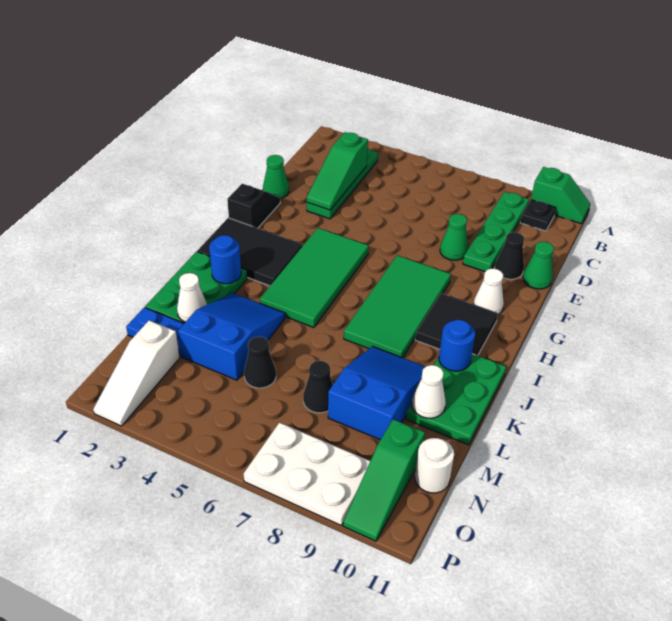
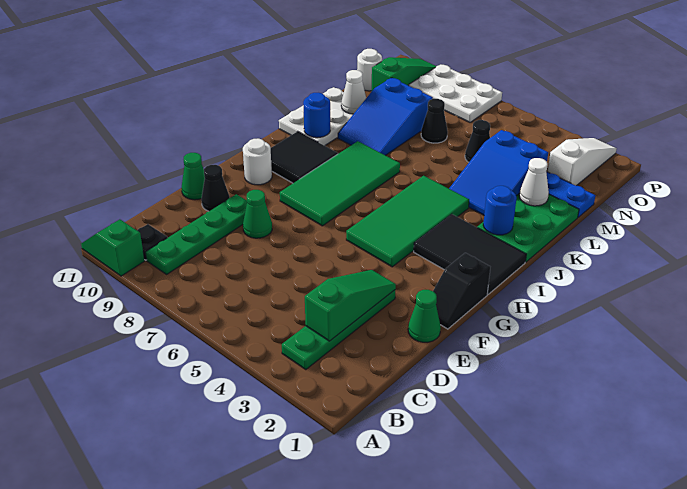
white 1x1 cone [473,268,504,315] -> white 1x1 round brick [243,138,272,185]
green 2x3 plate [406,354,506,445] -> white 2x3 plate [279,87,353,146]

